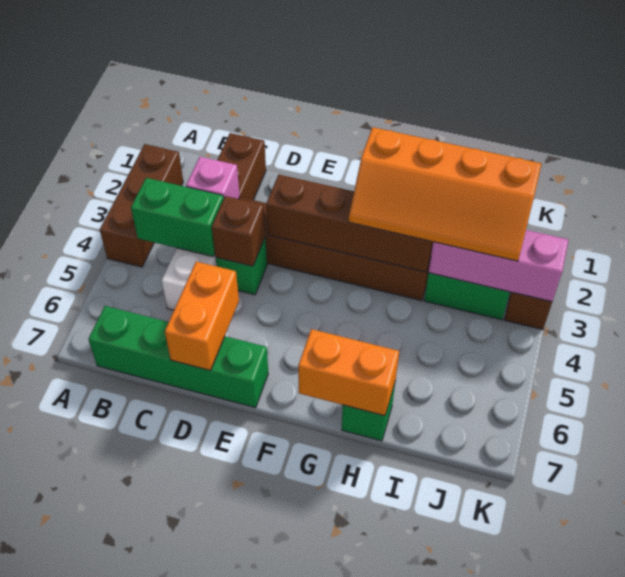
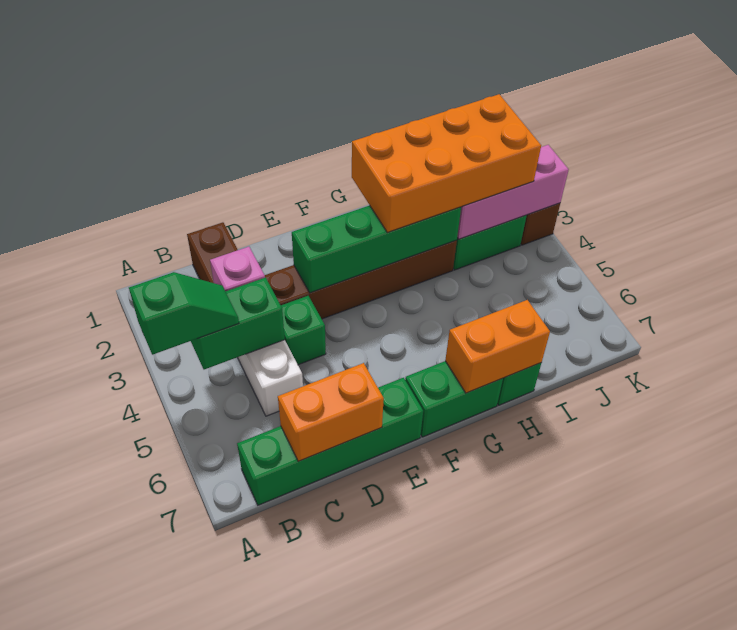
brown 1x3 brick [100,144,183,267] -> none
none -> green 1x2 slope [129,272,239,355]
brown 1x1 brick [212,196,265,266] -> none
orange 1x2 brick [165,262,239,370] -> orange 1x2 brick turned to [278,363,384,461]
brown 1x4 brick [266,174,433,272] -> green 1x4 brick [292,205,461,293]
none -> green 1x2 brick [405,361,503,437]
orange 2x4 slope [349,127,541,261] -> orange 2x4 brick [352,94,541,232]

